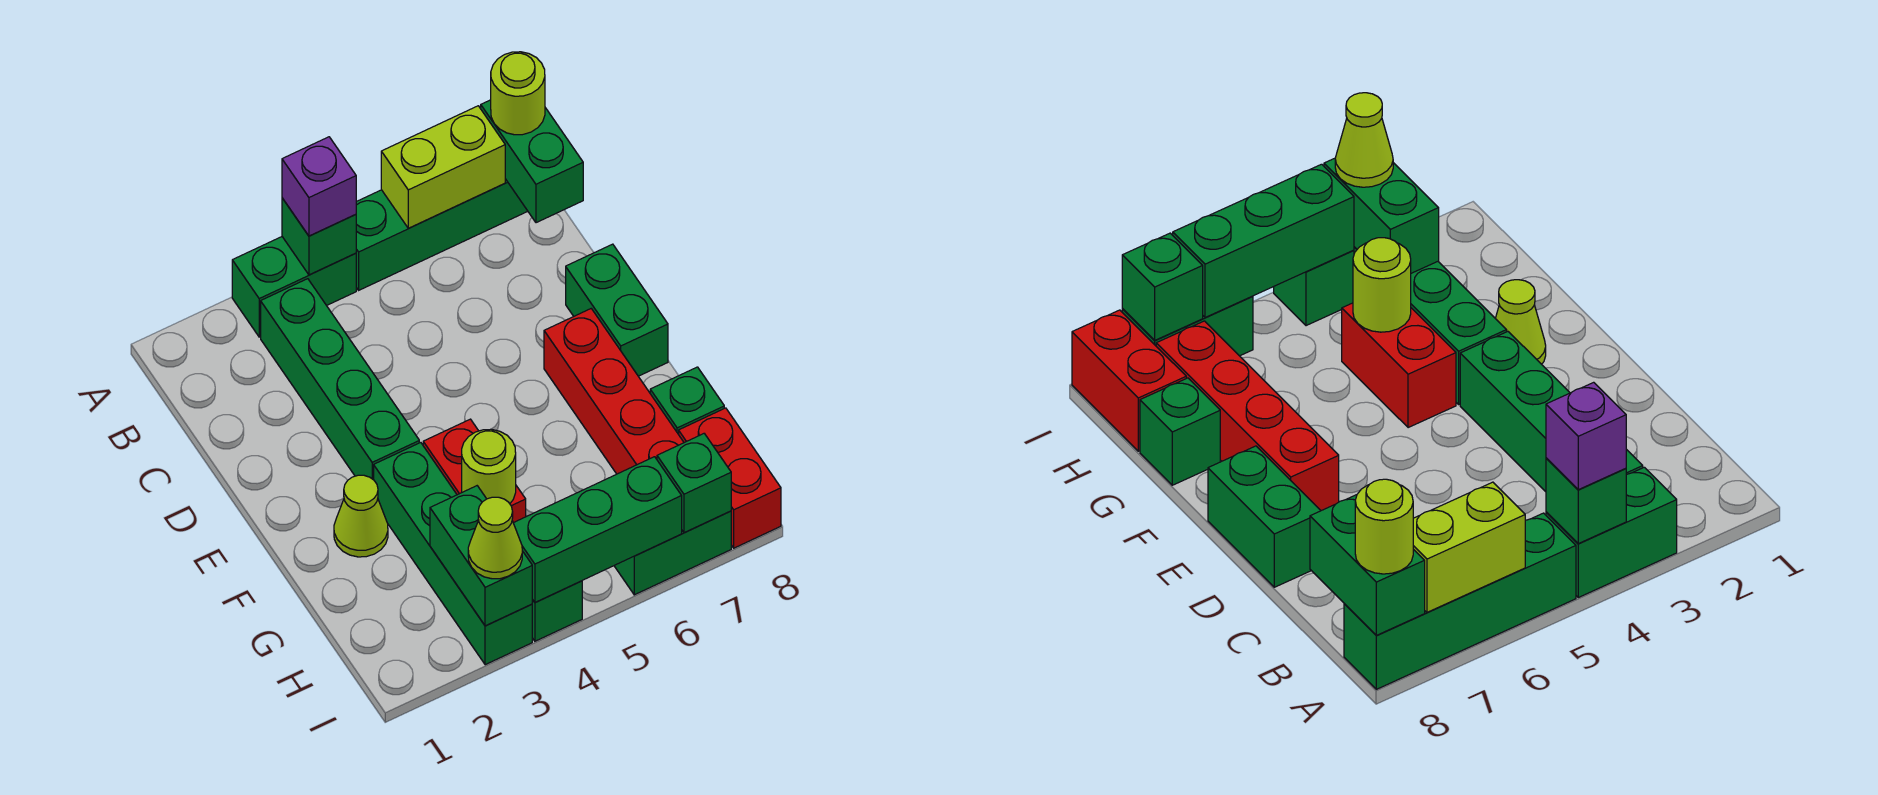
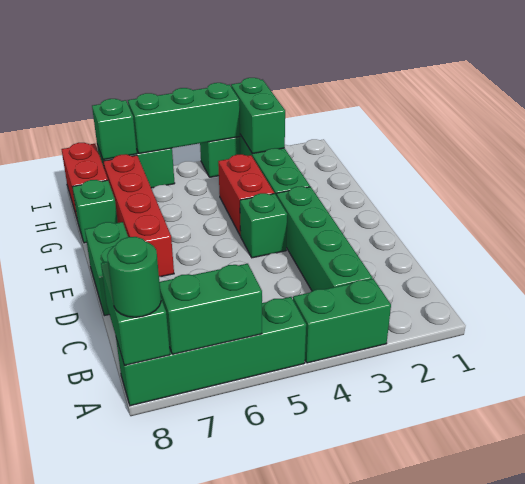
green 1x1 brick [282,198,356,275] -> green 1x1 brick moved to [240,193,287,258]
purple 1x1 brick [282,137,356,236] -> none
lime 1x2 brick [381,106,505,228] -> green 1x2 brick [159,264,262,354]
lime 1x1 round brick [491,52,545,135] -> green 1x1 round brick [107,237,161,317]
lime 1x1 cone [334,475,388,557] -> none
lime 1x1 round brick [462,429,516,504] -> none
lime 1x1 cone [468,497,522,579] -> none

